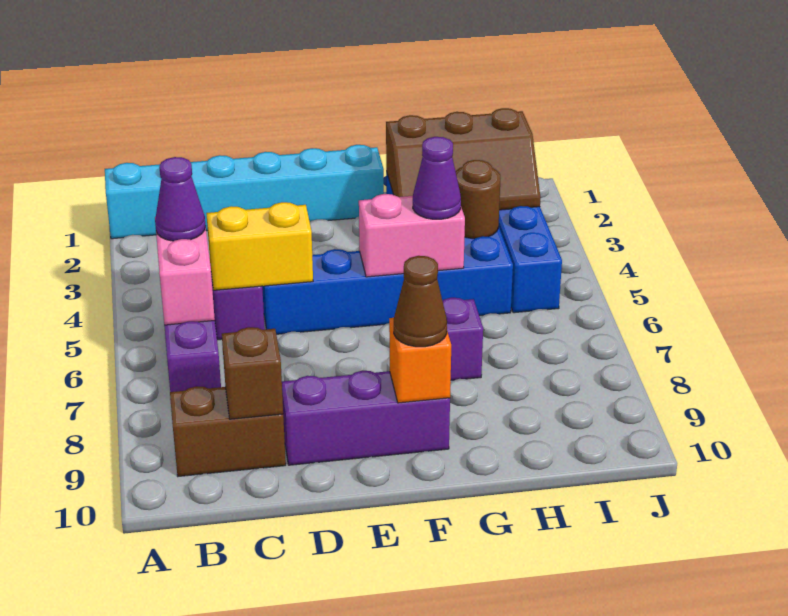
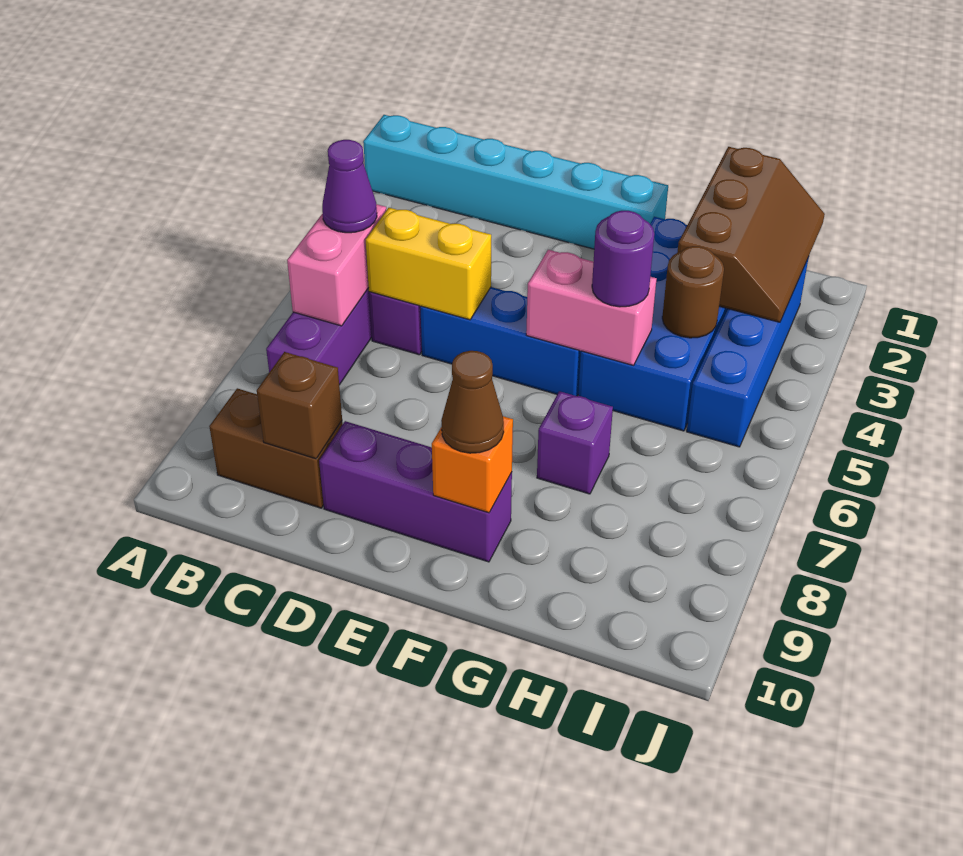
brown 2x3 slope [386,108,541,210] -> brown 2x3 slope turned to [677,147,825,322]
purple 1x1 cone [413,137,461,219] -> purple 1x1 round brick [592,211,654,307]

